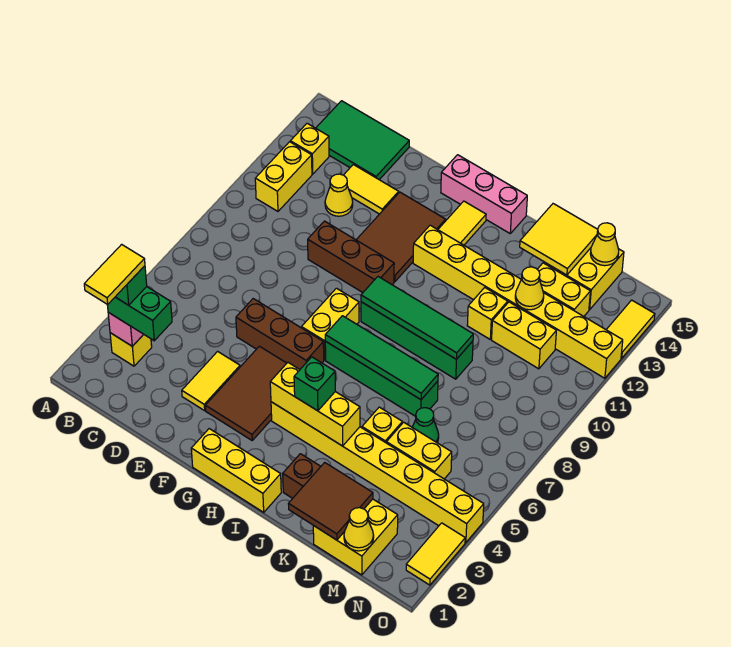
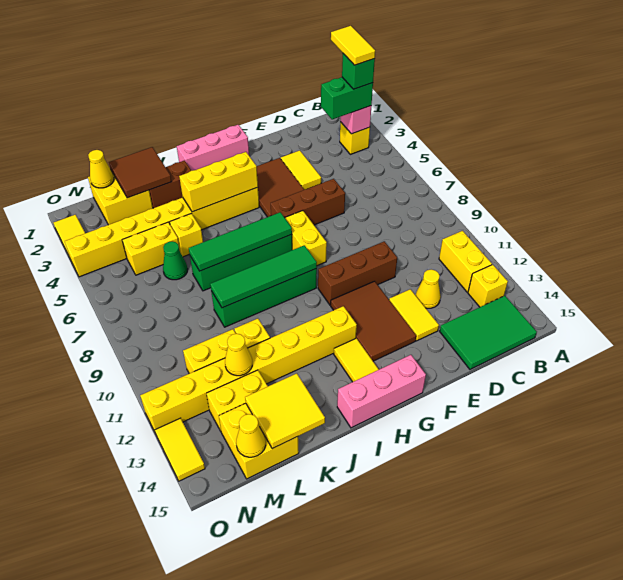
yellow 1x2 tile [344,165,399,214] -> yellow 1x2 tile turned to [389,289,439,341]
yellow 1x3 brick [191,429,281,512] -> pink 1x3 brick [177,125,249,171]
green 1x1 brick [294,357,335,411] -> none

